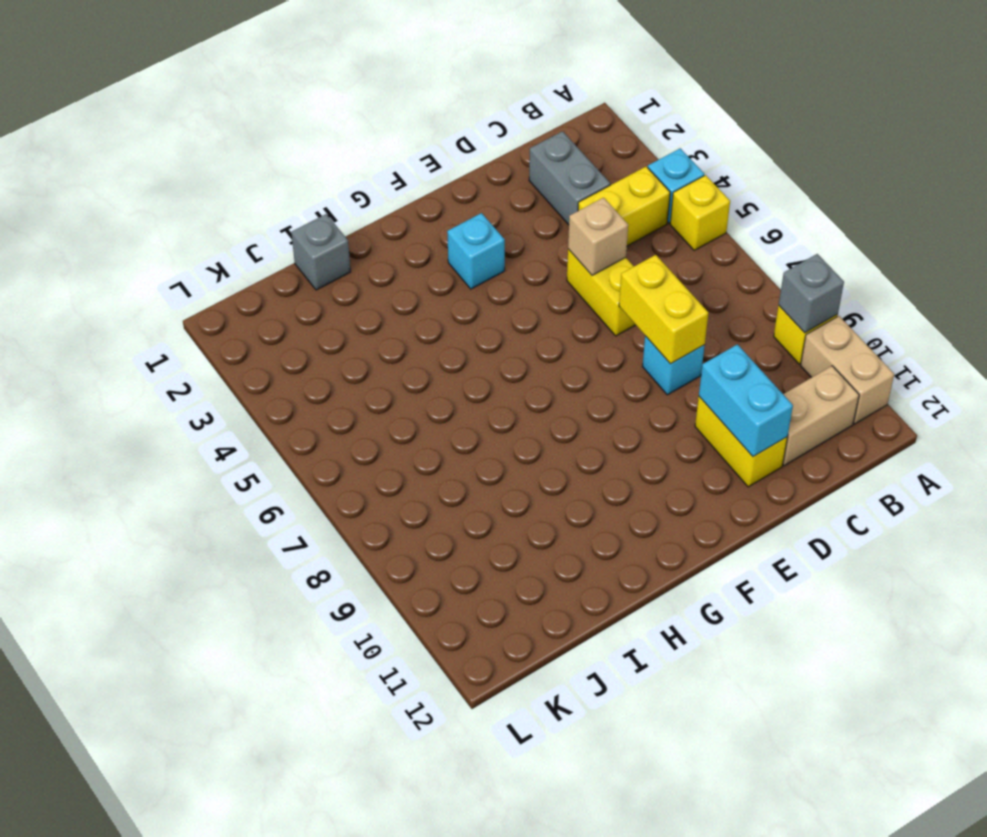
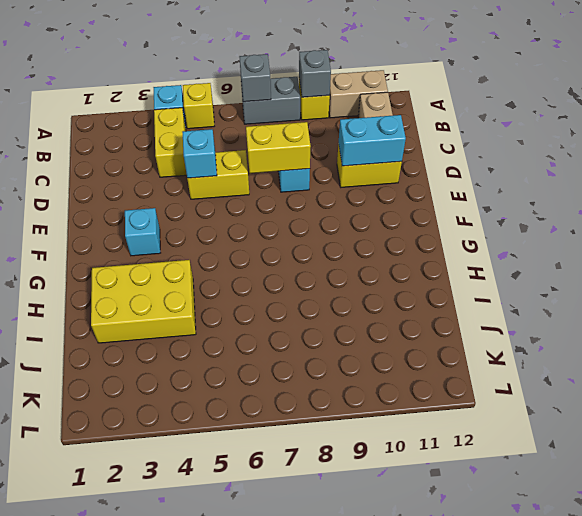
grey 1x2 brick [529,131,610,225] -> grey 1x2 brick moved to [241,77,300,124]
tan 1x1 brick [568,198,628,275] -> cyan 1x1 brick [182,129,217,178]
none -> yellow 2x3 brick [91,260,196,343]
grey 1x1 brick [291,214,351,290] -> grey 1x1 brick moved to [239,54,271,102]

